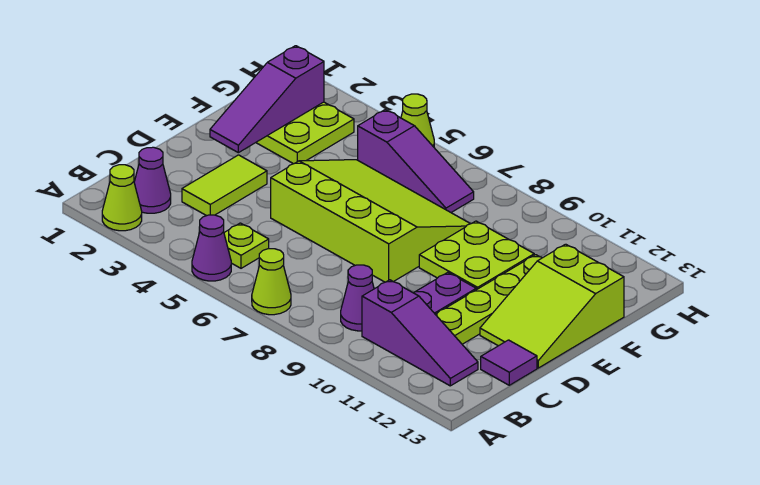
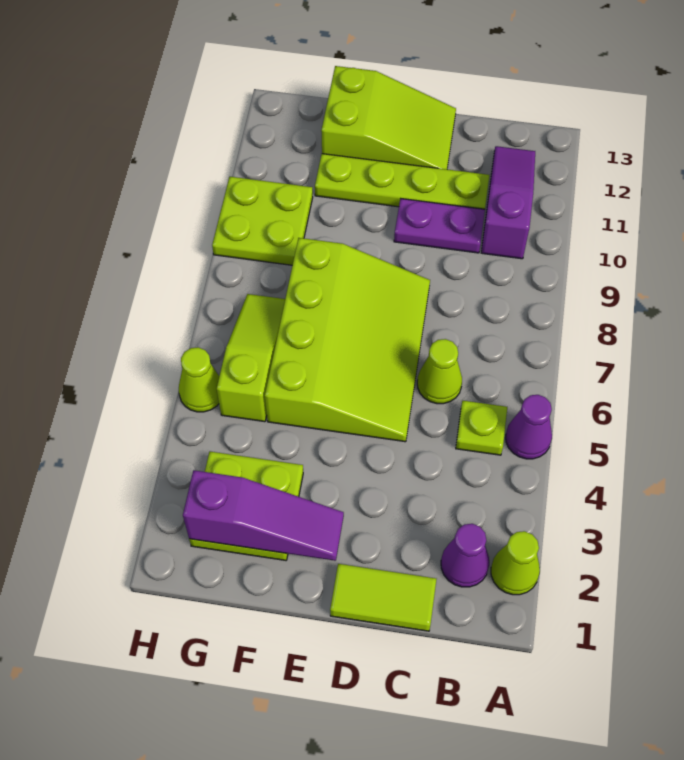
lime 1x1 cone [252,249,291,315] -> lime 1x1 cone moved to [417,339,462,404]
purple 1x1 cone [341,265,374,331] -> none
lime 1x2 tile [182,155,267,216] -> lime 1x2 tile moved to [330,564,436,631]
purple 1x1 tile [481,340,537,385] -> none
lime 3x4 slope [271,160,470,282] -> lime 3x4 slope turned to [265,238,430,442]
lime 2x2 plate [419,221,534,290] -> lime 2x2 plate moved to [212,177,313,265]
purple 1x3 slope [358,109,474,212] -> lime 1x3 slope [217,294,285,422]

